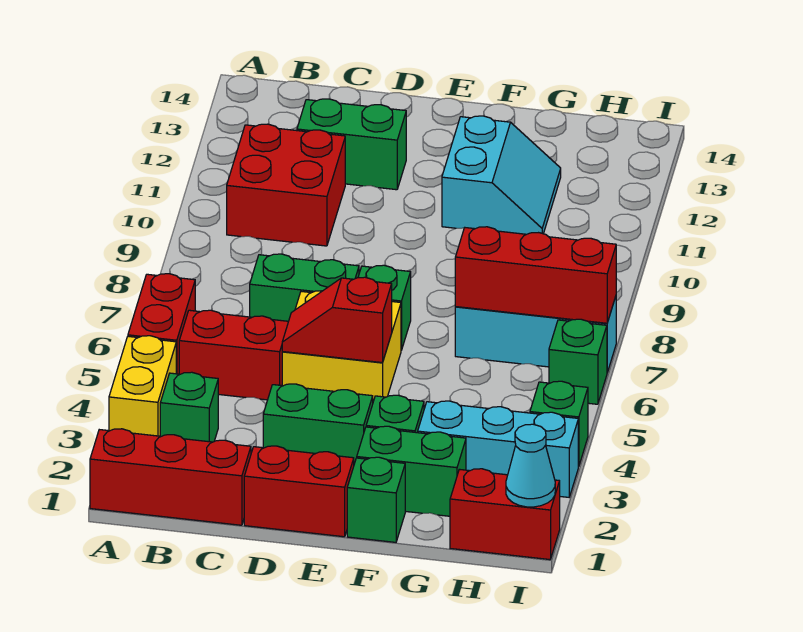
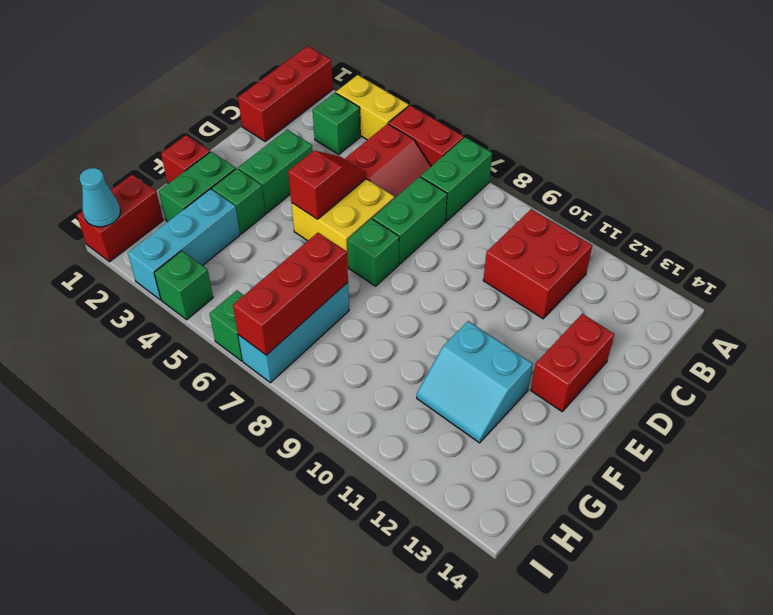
green 1x2 brick [297,99,406,190] -> green 1x2 brick moved to [421,137,492,221]
red 1x2 brick [244,446,354,537] -> red 1x2 brick moved to [531,314,615,411]
green 1x1 brick [347,457,405,542] -> red 1x1 brick [161,135,210,184]

